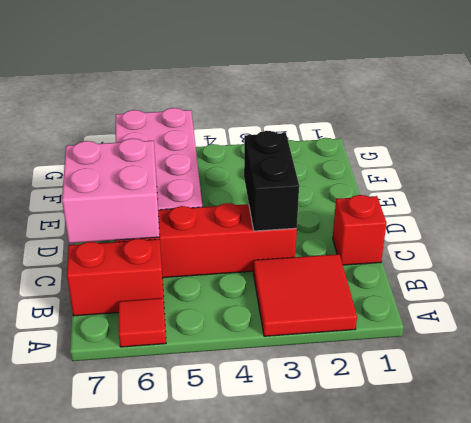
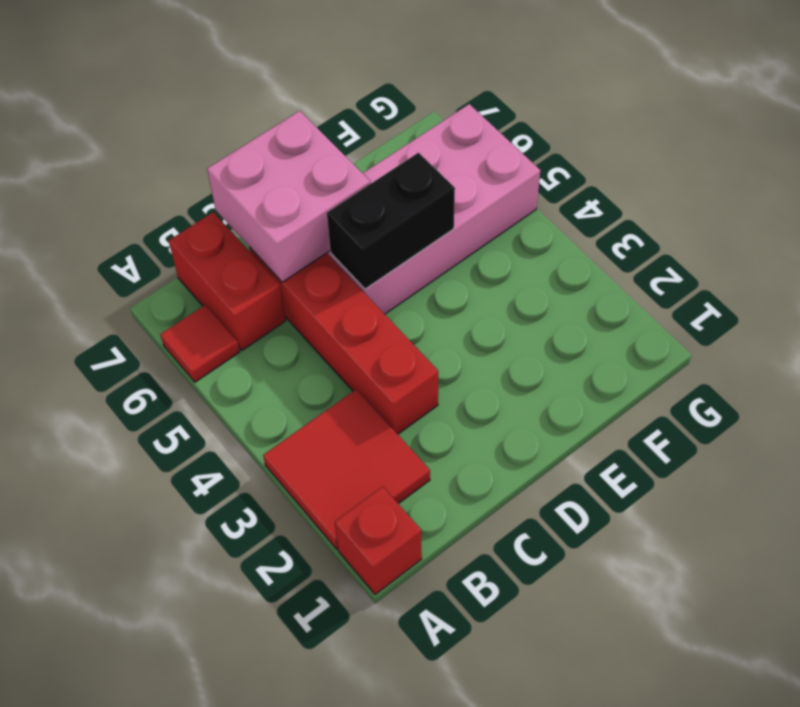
red 1x1 brick [333,195,386,265] -> red 1x1 brick moved to [335,487,422,595]
black 1x2 brick [244,131,299,231] -> black 1x2 brick moved to [327,153,455,289]

